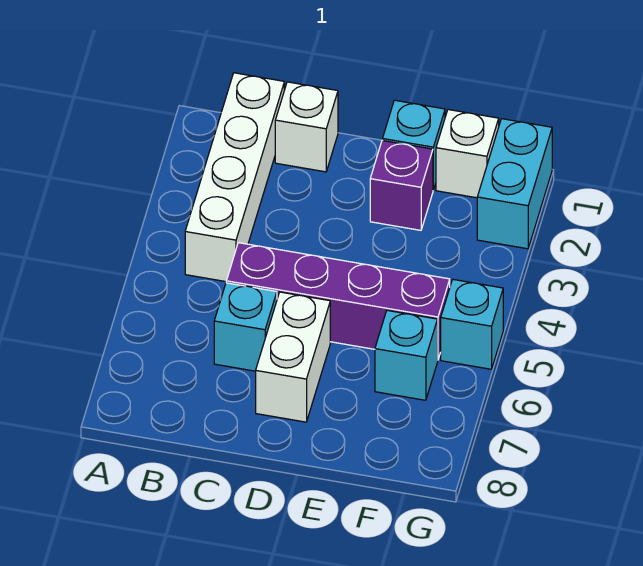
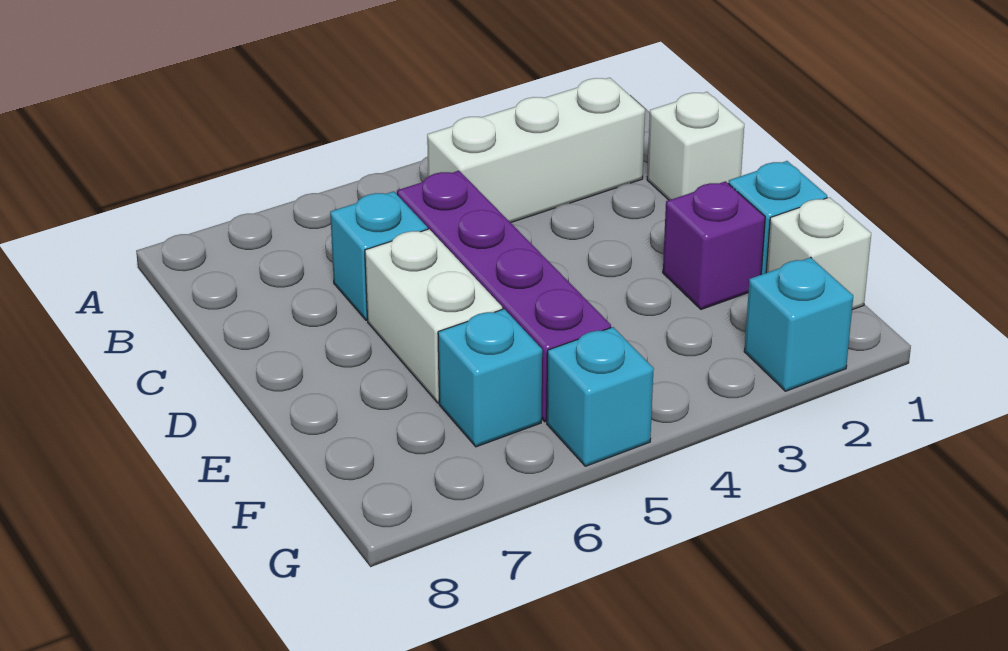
white 1x4 brick [185,73,284,282] -> white 1x3 brick [427,78,645,223]
white 1x2 brick [256,292,330,422] -> white 1x2 brick turned to [365,229,502,403]
cyan 1x2 brick [477,119,552,249] -> cyan 1x1 brick [744,257,853,391]

